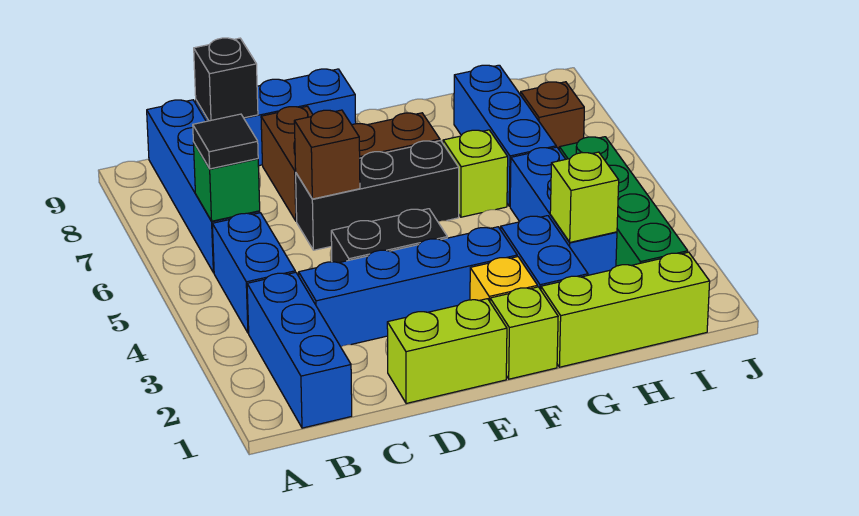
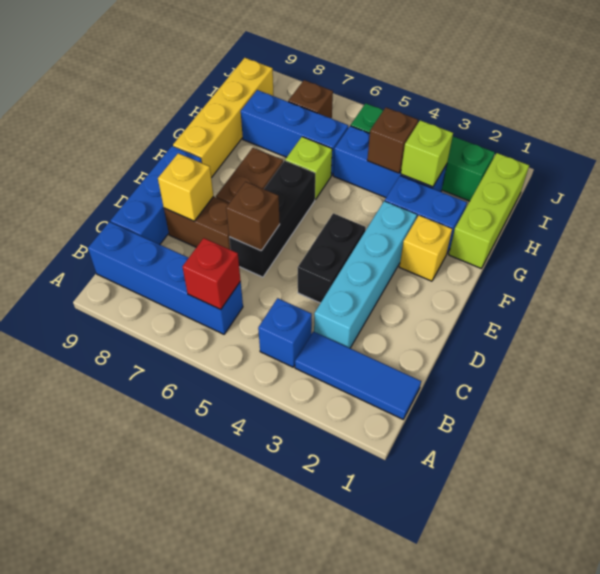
blue 1x3 brick [247,272,352,428] -> blue 1x3 tile [295,331,421,419]
blue 1x2 brick [212,213,295,333] -> blue 1x1 brick [258,298,312,367]
green 1x1 brick [193,142,260,221] -> red 1x1 brick [183,238,241,309]
black 1x1 tile [193,114,258,169] -> none
blue 1x4 brick [299,227,517,347] -> cyan 1x4 brick [314,201,417,348]
black 1x1 brick [194,38,258,121] -> none
lime 1x2 brick [387,299,507,404] -> none
none -> yellow 1x1 brick [158,153,213,221]
lime 1x1 brick [490,287,558,379] -> none
none -> yellow 1x4 brick [173,58,274,178]
none -> brown 1x1 brick [367,108,418,173]

